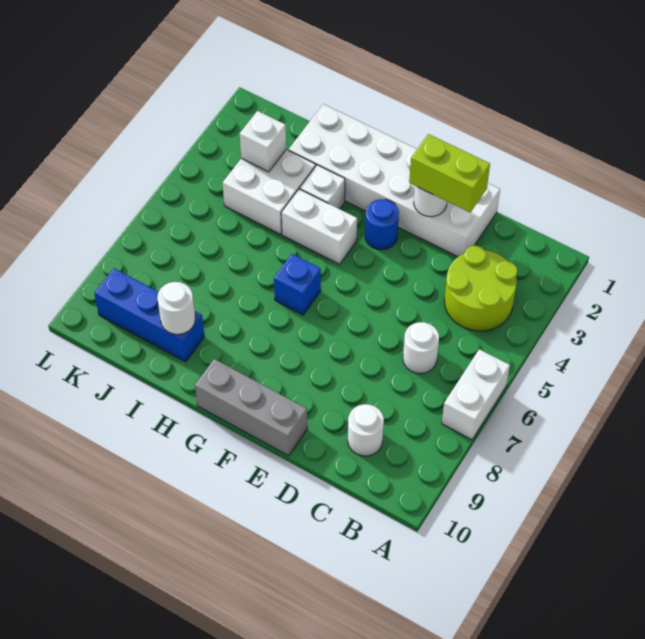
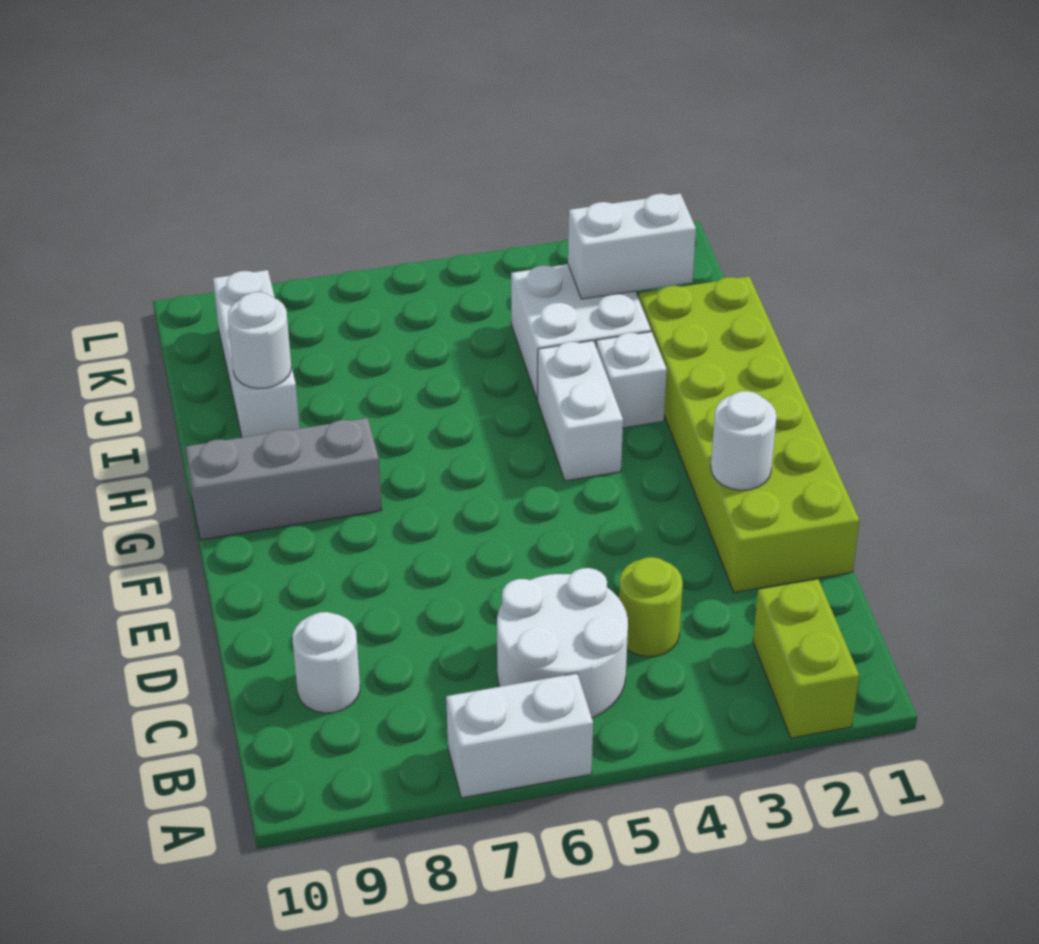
lime 2x2 round brick [444,246,518,331] -> lime 1x1 round brick [619,557,683,657]
white 1x1 round brick [403,322,439,374] -> white 2x2 round brick [497,568,628,718]
white 2x6 brick [289,104,500,257] -> lime 2x6 brick [639,276,860,593]
lime 1x2 brick [409,134,490,212] -> lime 1x2 brick moved to [753,579,859,738]
grey 1x3 brick [195,359,307,456] -> grey 1x3 brick turned to [185,418,382,540]
blue 1x1 round brick [365,199,399,250] -> none
blue 1x1 brick [274,254,321,315] -> none
blue 1x3 brick [94,268,204,362] -> white 1x3 brick [213,270,300,437]
white 1x1 brick [240,111,286,172] -> white 1x2 brick [568,194,696,299]

